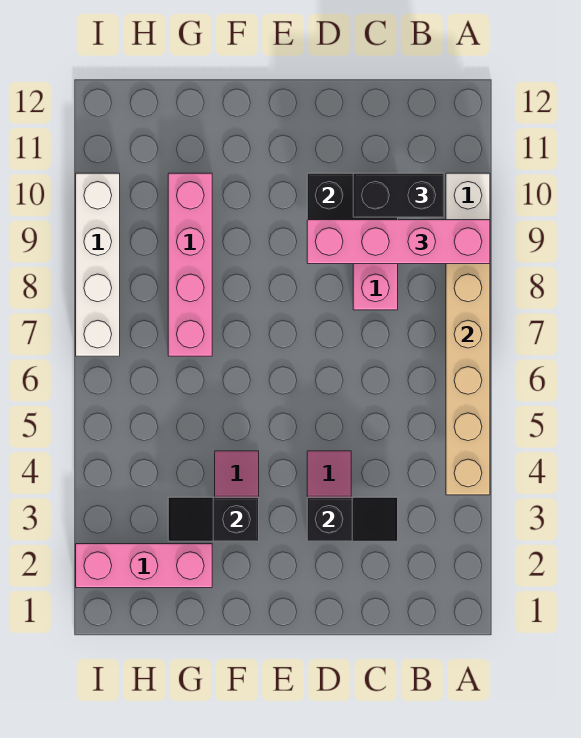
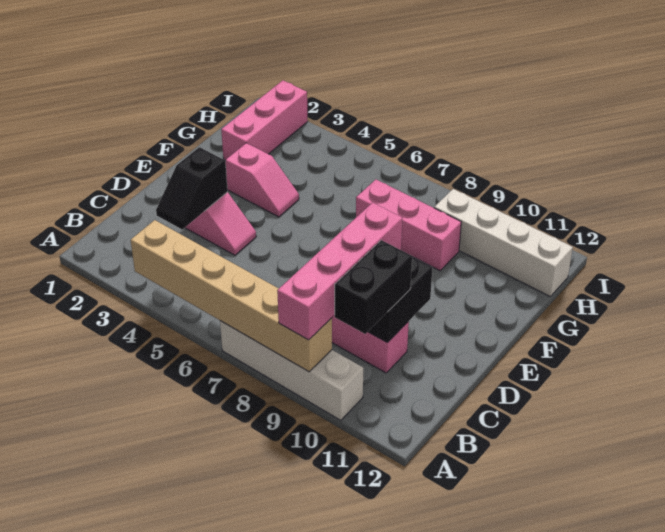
black 1x2 slope [168,497,259,541] -> none
pink 1x4 brick [168,173,212,356] -> pink 1x3 brick [356,180,461,271]
white 1x4 brick [76,173,120,356] -> white 1x4 brick moved to [434,189,573,296]

